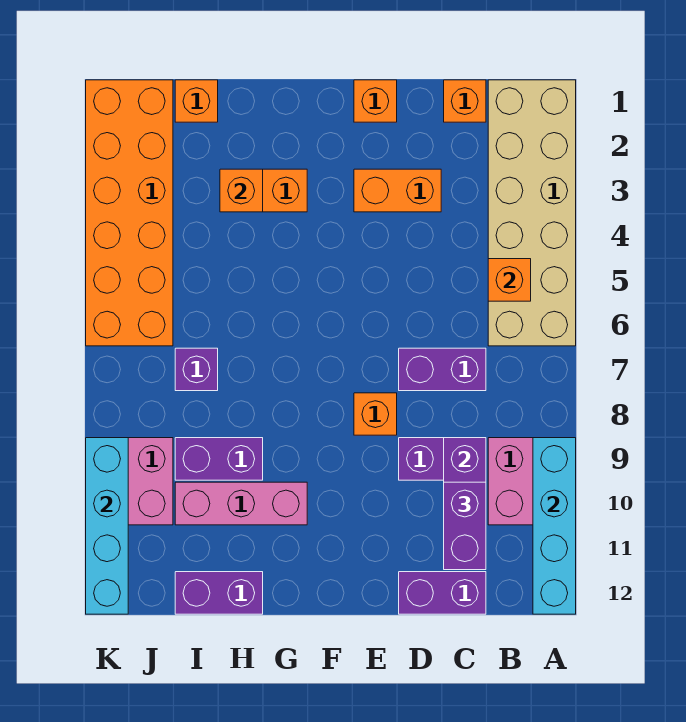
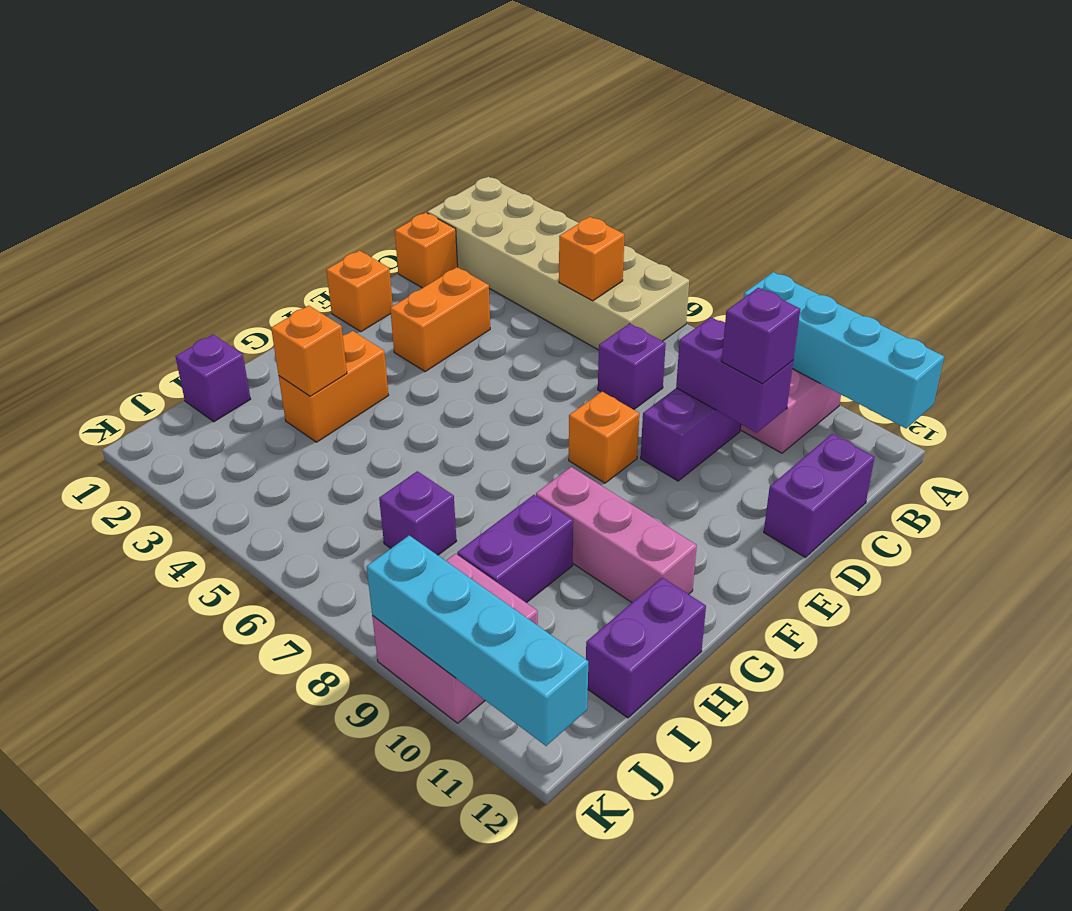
purple 1x2 brick [399,348,486,391] -> purple 1x1 brick [598,323,666,410]
purple 1x2 brick [444,482,486,570] -> purple 1x1 brick [722,288,800,384]
pink 1x3 brick [175,482,307,525] -> pink 1x3 brick turned to [536,467,697,603]
orange 1x1 brick [175,80,218,122] -> purple 1x1 brick [175,335,251,422]
orange 2x6 brick [86,80,173,346] -> none

